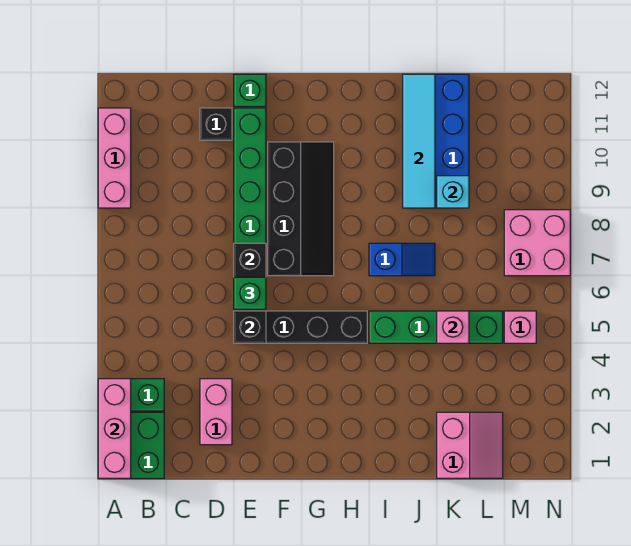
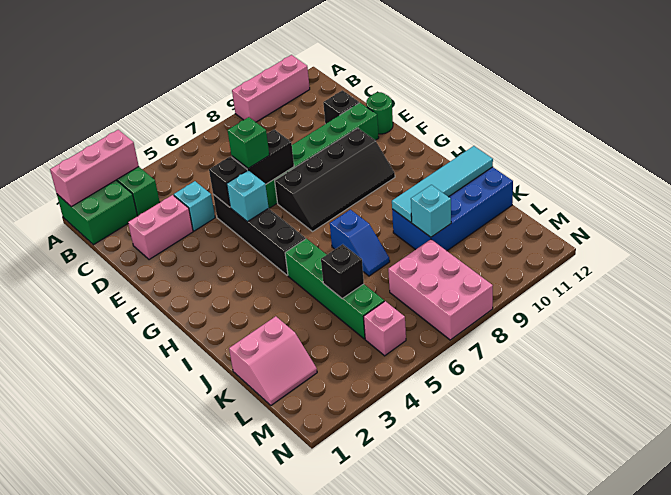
none -> cyan 1x1 brick [174,181,215,231]
green 1x1 brick [234,74,266,106] -> green 1x1 round brick [366,92,393,134]
none -> cyan 1x1 brick [227,170,269,222]
pink 1x1 brick [437,311,469,343] -> black 1x1 brick [321,244,364,299]
pink 2x2 brick [504,210,570,276] -> pink 2x3 brick [388,239,493,340]

